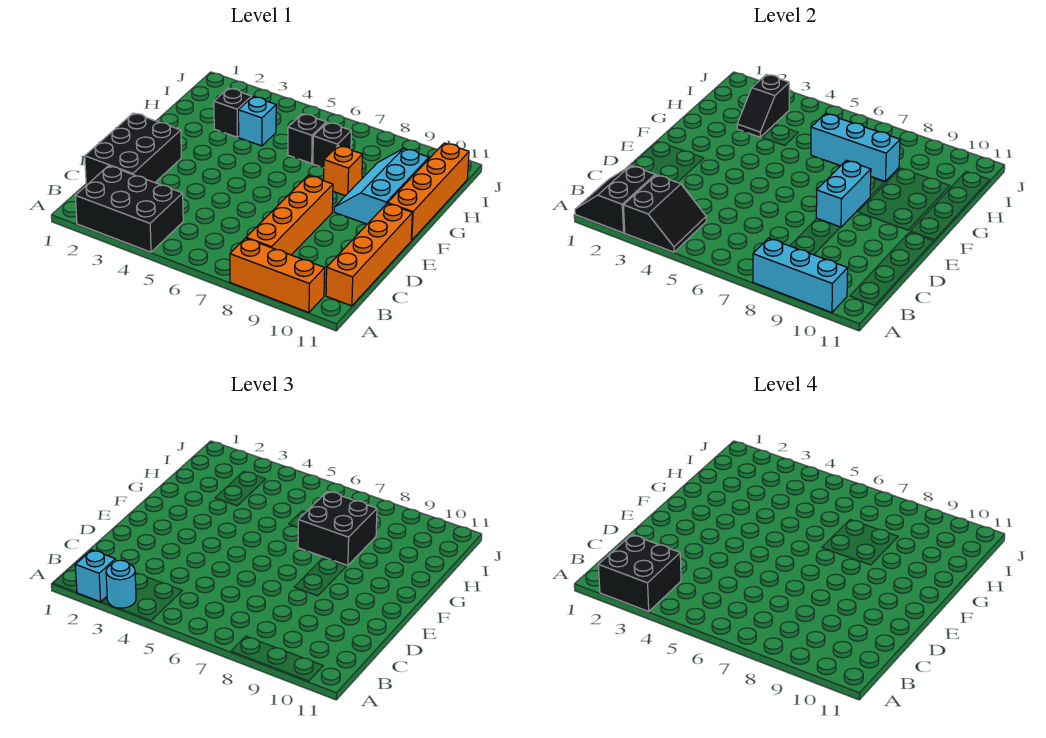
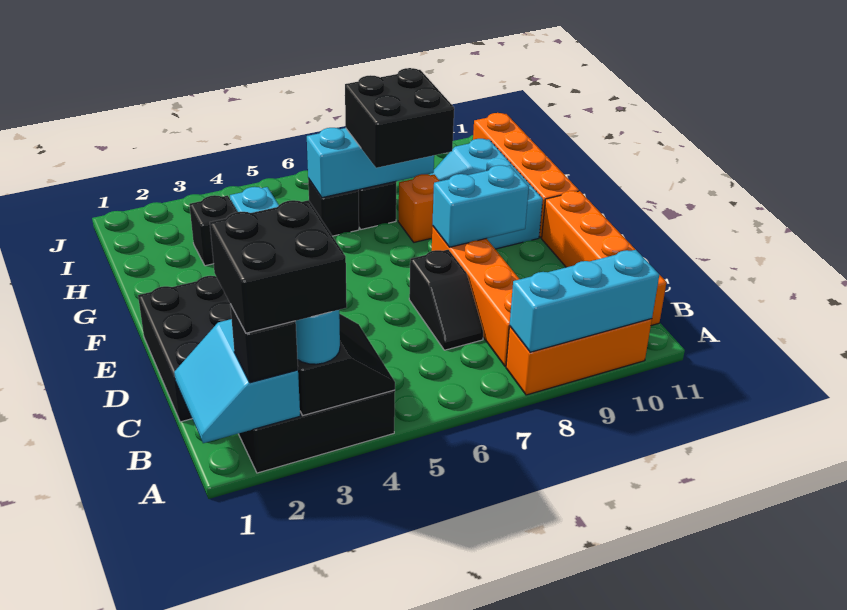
black 2x2 slope [575,166,655,233] -> cyan 2x2 slope [174,319,300,443]
cyan 1x1 brick [75,550,116,602] -> black 1x1 brick [230,304,298,383]
cyan 1x2 brick [816,160,871,227] -> cyan 1x2 brick turned to [432,165,529,247]
black 1x2 slope [737,74,789,137] -> black 1x2 slope moved to [409,250,483,350]

